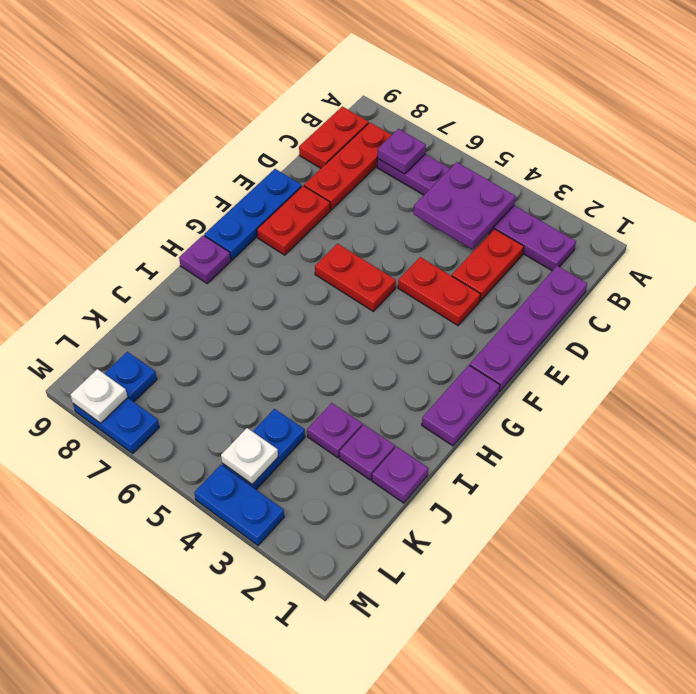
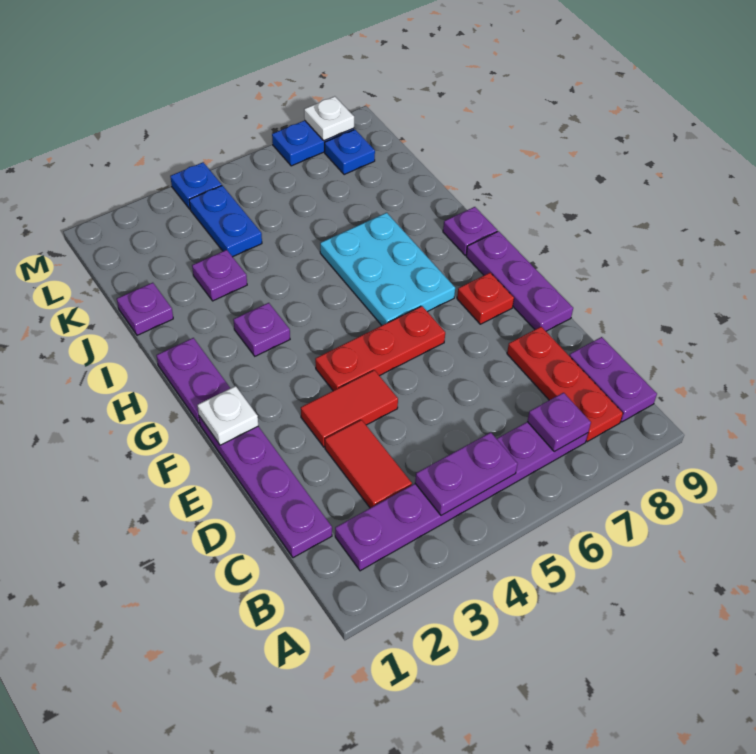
purple 2x2 plate [414,162,516,249] -> purple 1x2 plate [415,432,517,516]
red 1x2 plate [299,107,369,168] -> purple 1x2 plate [569,337,657,422]
red 1x2 plate [452,229,524,301] -> red 1x2 tile [325,420,412,508]
red 1x2 plate [398,257,480,325] -> red 1x2 tile [301,370,398,447]
red 1x2 plate [257,186,330,255] -> red 1x1 plate [457,273,514,324]
blue 1x3 plate [204,169,302,260] -> purple 1x3 plate [466,231,573,331]
red 1x2 plate [315,244,396,311] -> red 1x3 plate [315,306,445,391]
none -> cyan 2x3 plate [320,213,455,325]
purple 1x1 plate [339,425,395,480] -> purple 1x1 plate moved to [233,303,290,356]
white 1x1 plate [221,428,278,484] -> white 1x1 plate moved to [197,386,258,445]
blue 1x2 plate [194,465,284,546] -> blue 1x1 plate [170,162,222,209]

